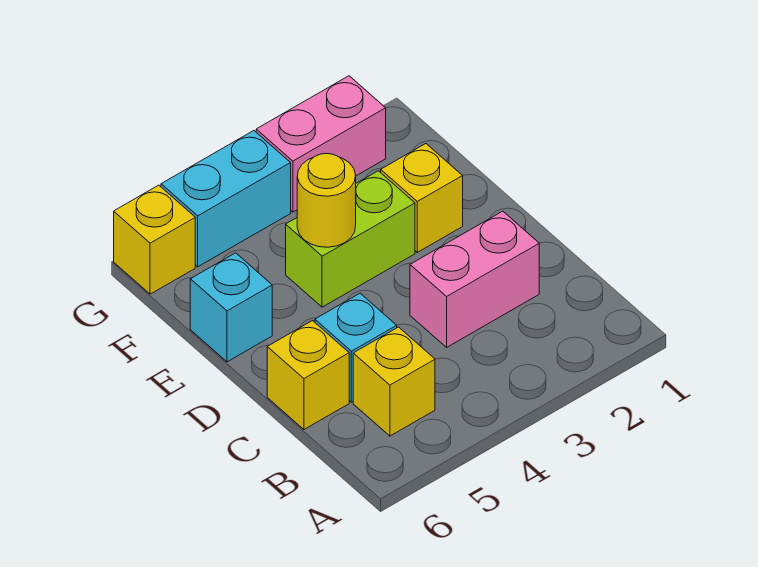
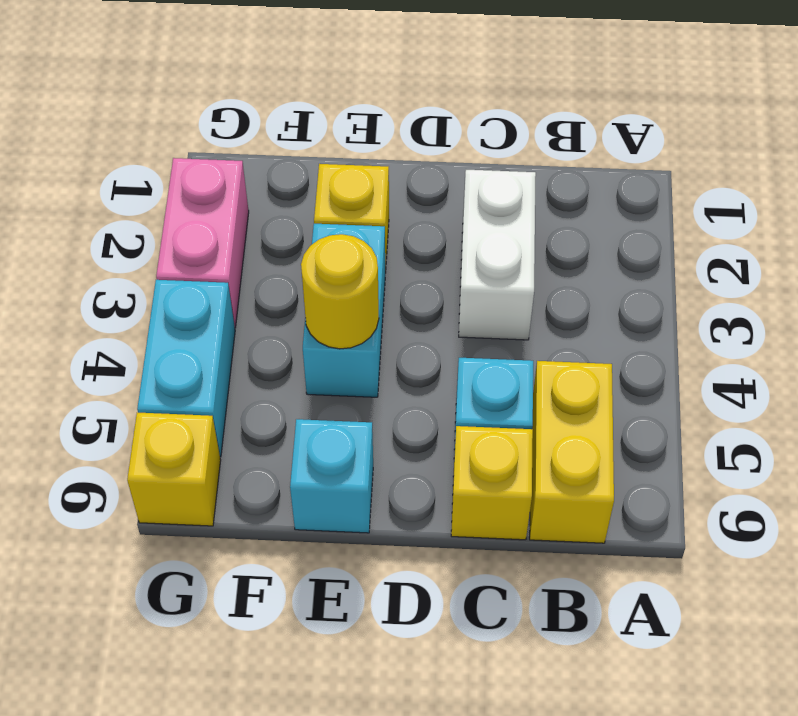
yellow 1x1 brick [353,327,435,436] -> yellow 1x2 brick [530,361,614,543]
pink 1x2 brick [410,211,539,347] -> white 1x2 brick [459,170,536,340]
lime 1x2 brick [286,171,415,307] -> cyan 1x2 brick [303,224,385,397]

